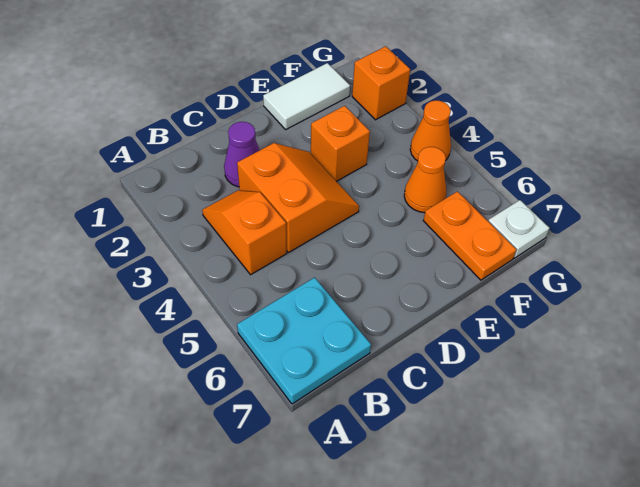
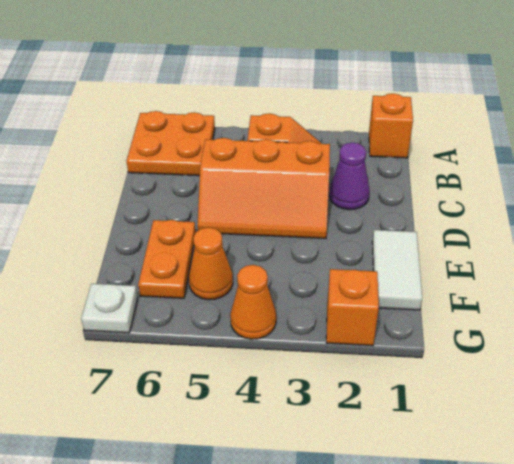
cyan 2x2 plate [237,278,371,404] -> orange 2x2 plate [127,111,215,176]
orange 2x2 slope [237,143,359,253] -> orange 2x3 slope [198,138,330,238]
orange 1x1 brick [311,106,370,181] -> orange 1x1 brick moved to [369,94,413,158]
orange 1x2 plate [423,192,516,280] -> orange 1x2 plate turned to [138,220,196,298]

